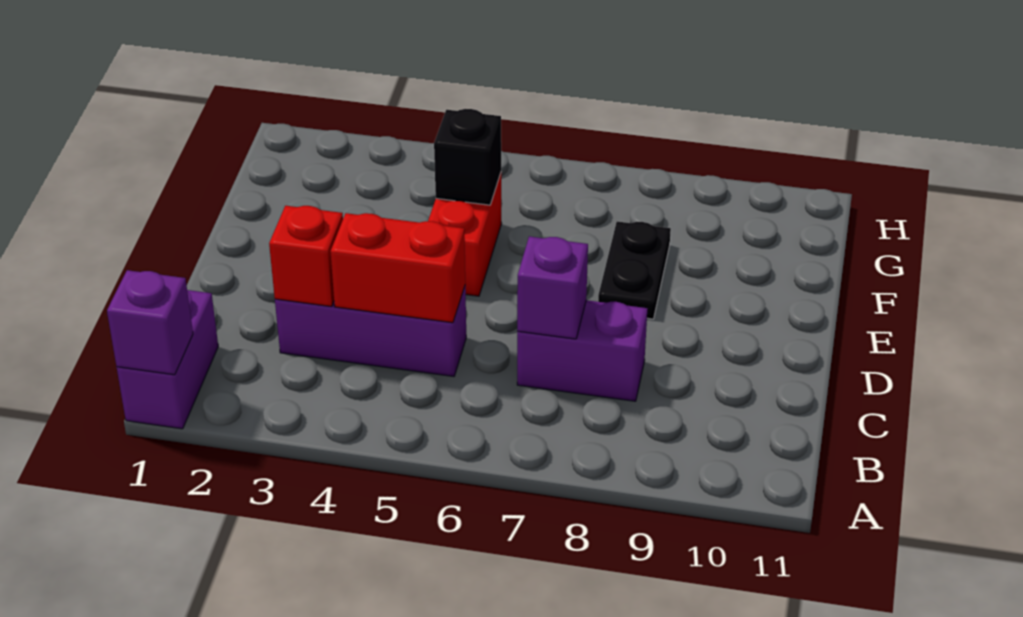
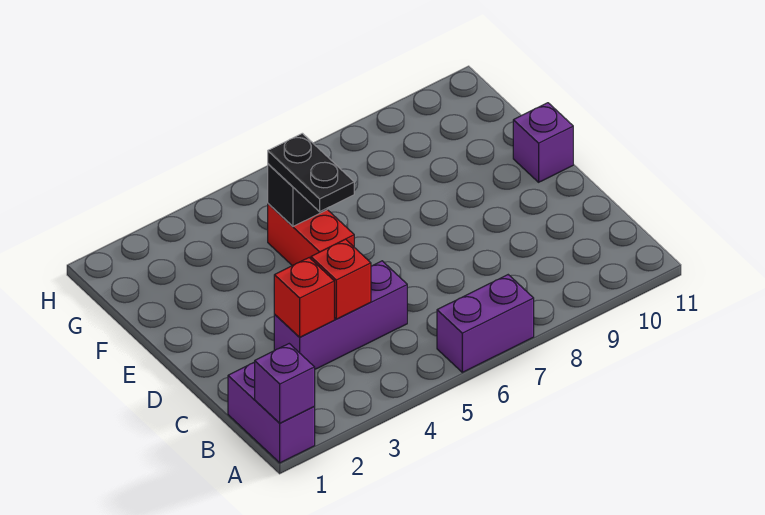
red 1x2 brick [331,213,465,323] -> red 1x1 brick [311,239,371,319]
purple 1x2 brick [517,300,647,401] -> purple 1x2 brick moved to [437,275,534,372]
purple 1x1 brick [517,236,588,339] -> purple 1x1 brick moved to [513,103,573,182]
black 1x2 plate [598,221,671,319] -> black 1x2 plate moved to [268,133,354,212]

